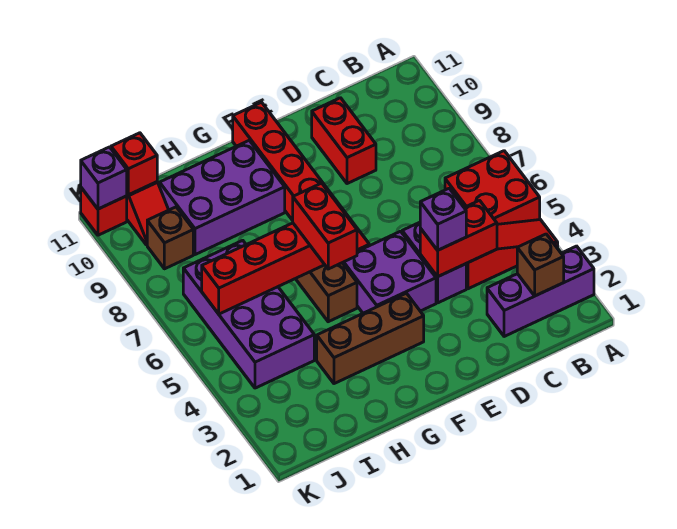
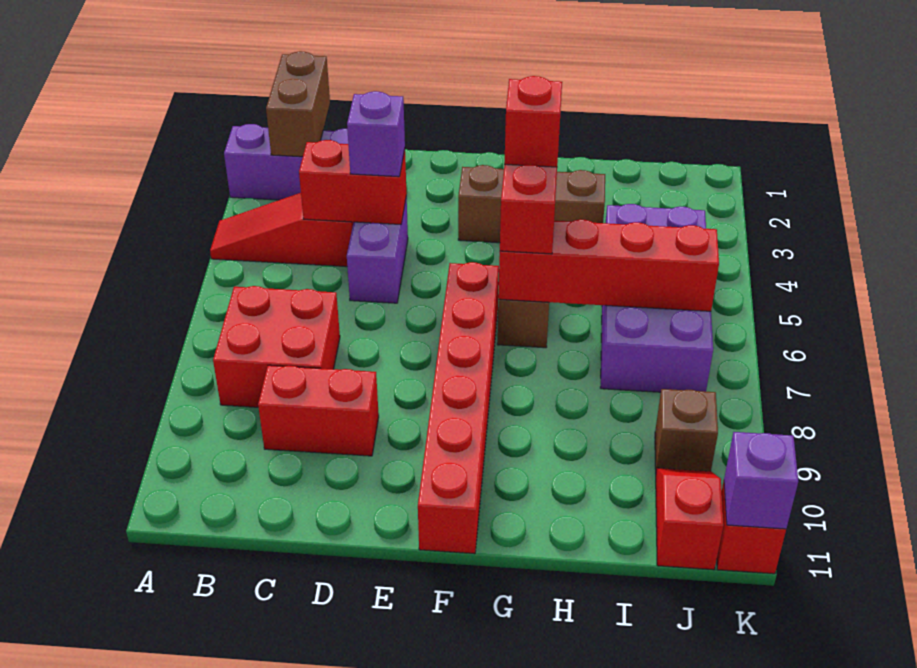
red 2x2 brick [445,151,540,224] -> red 2x2 brick moved to [213,286,340,407]
brown 1x1 brick [517,234,564,296] -> brown 1x2 brick [266,51,330,157]
red 1x2 brick [312,98,376,184] -> red 1x2 brick turned to [258,365,379,456]
purple 2x2 brick [343,231,436,313] -> none
purple 2x3 brick [160,141,285,255] -> none
red 1x1 brick [111,133,157,195] -> red 1x1 brick moved to [504,76,562,167]

